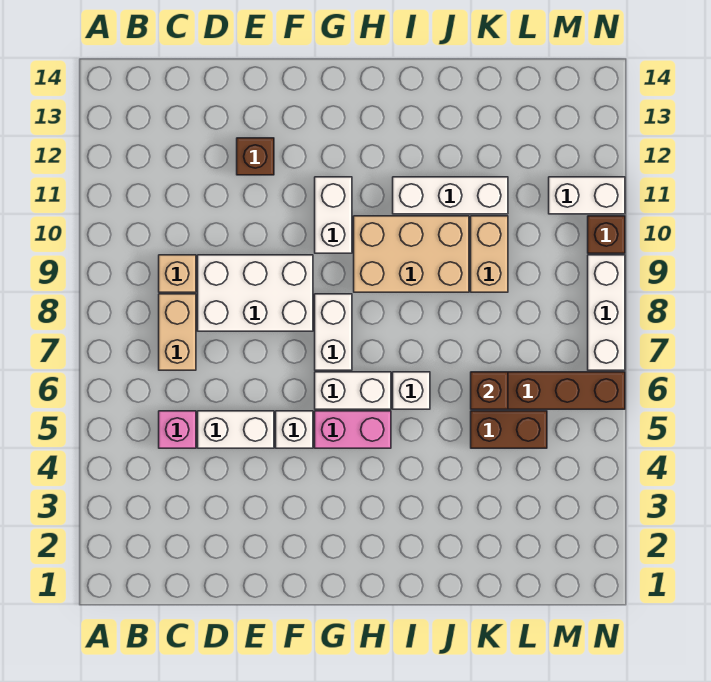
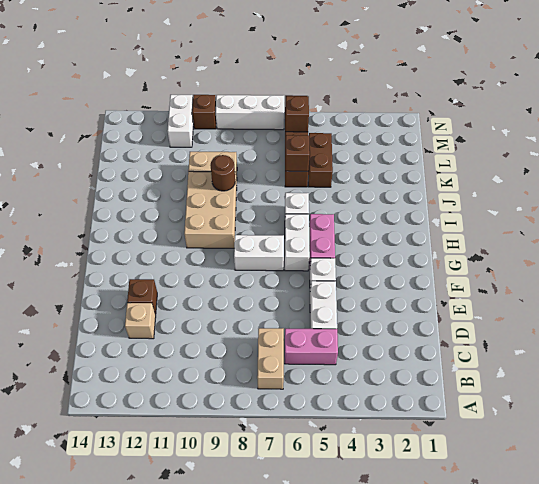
pink 1x1 brick [159,411,196,448] -> pink 1x2 brick [285,328,338,365]
tan 1x2 brick [159,294,196,370] -> tan 1x2 brick turned to [257,328,284,389]
tan 1x1 brick [159,255,196,292] -> tan 1x1 brick moved to [125,303,156,339]
white 2x3 brick [198,255,313,331] -> none
white 1x2 brick [315,177,352,253] -> none
white 1x3 brick [393,177,508,214] -> none
none -> brown 1x1 round brick [210,155,235,191]
none -> brown 1x1 brick [285,96,309,132]

